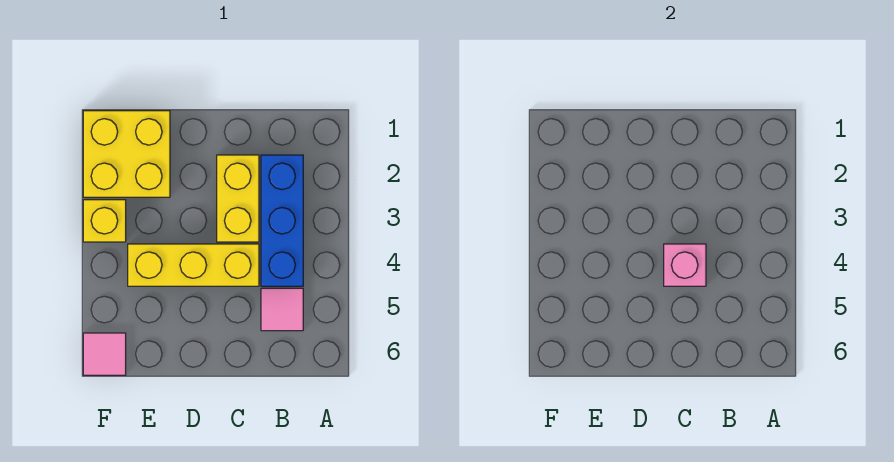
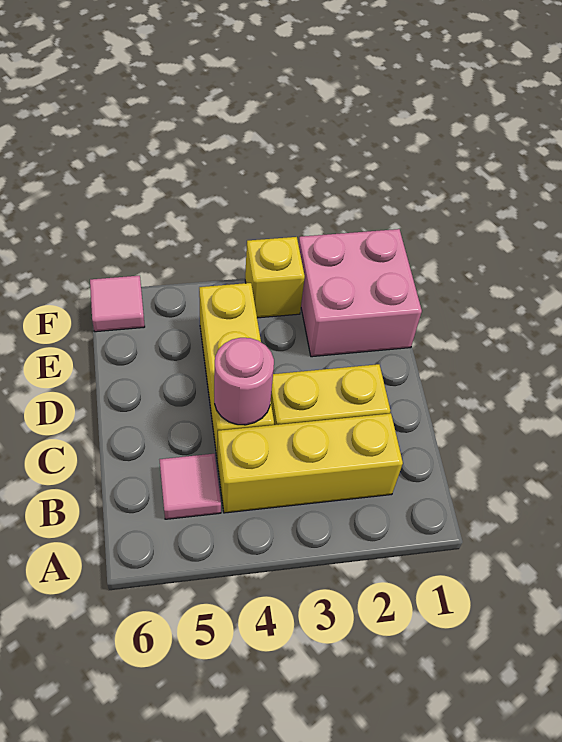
blue 1x3 brick [261,155,303,286] -> yellow 1x3 brick [217,413,403,513]
pink 1x1 brick [664,244,706,286] -> pink 1x1 round brick [214,338,274,425]
yellow 2x2 brick [83,111,170,197] -> pink 2x2 brick [298,229,422,357]

